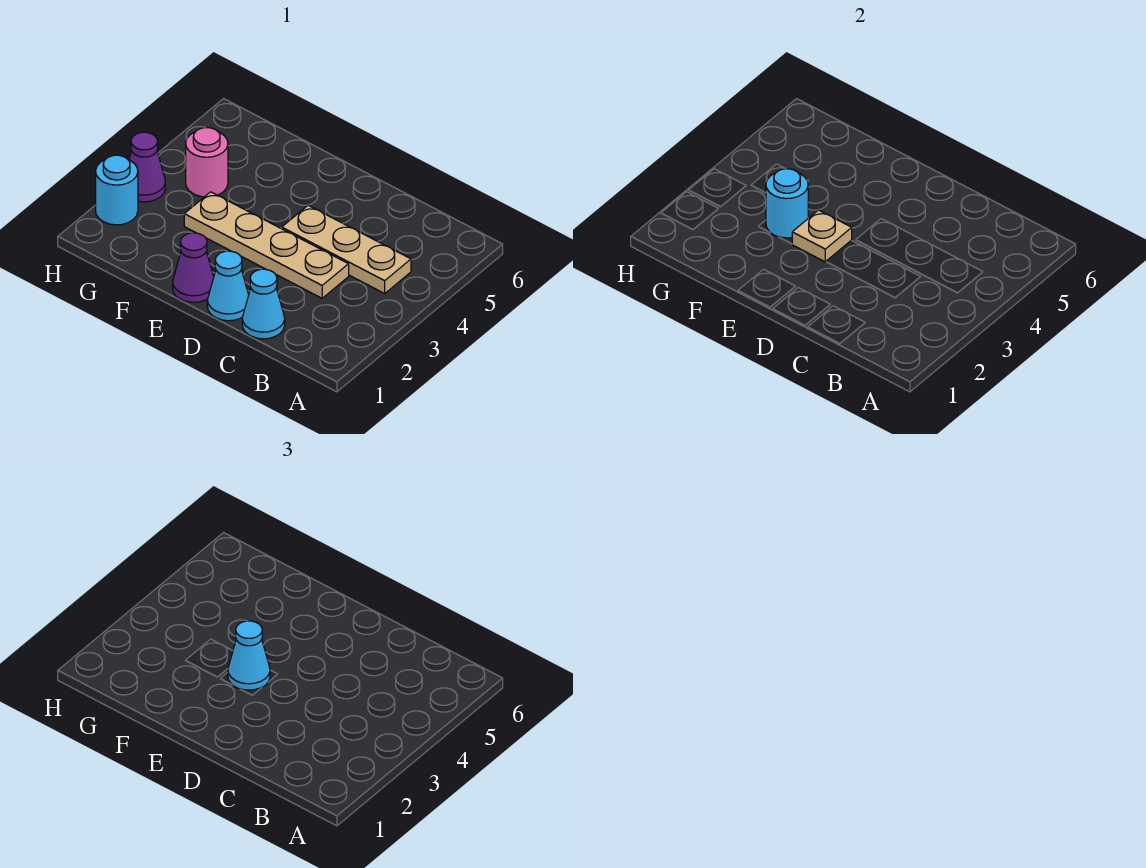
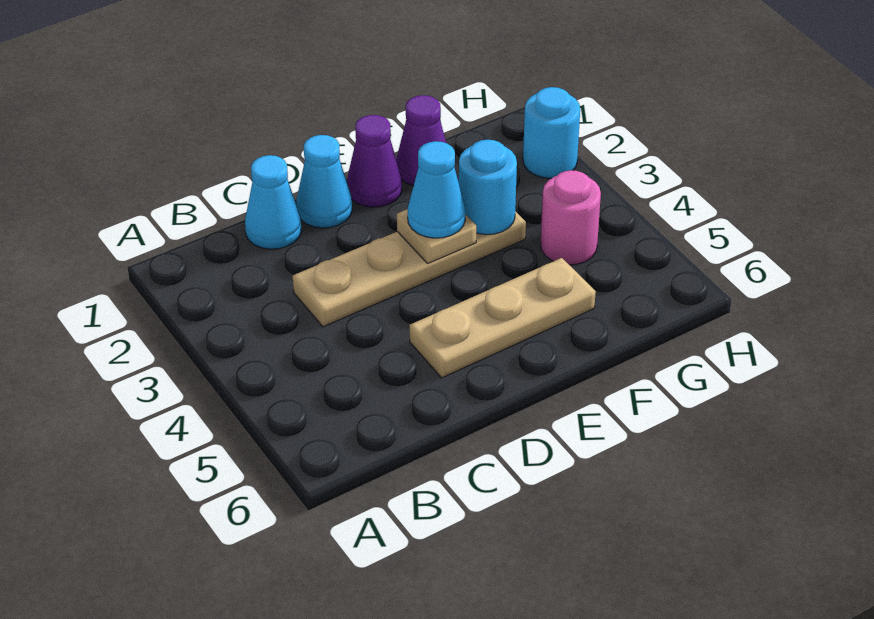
tan 1x3 plate [282,205,411,293] -> tan 1x3 plate moved to [410,258,596,378]
purple 1x1 cone [129,132,165,202] -> purple 1x1 cone moved to [396,95,446,186]

